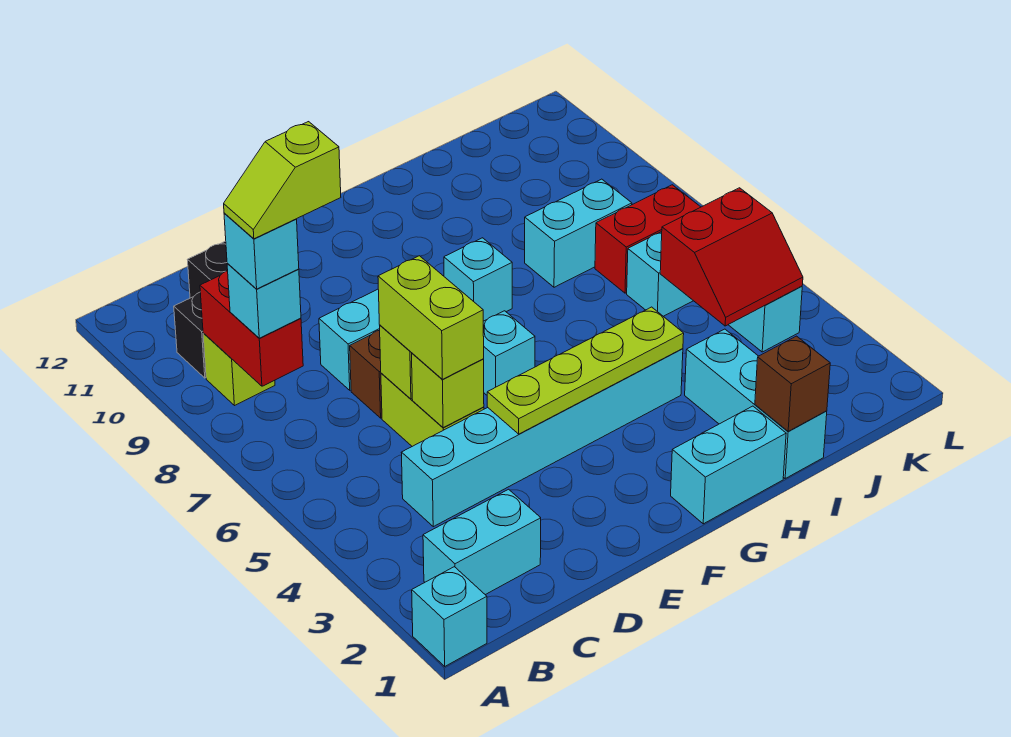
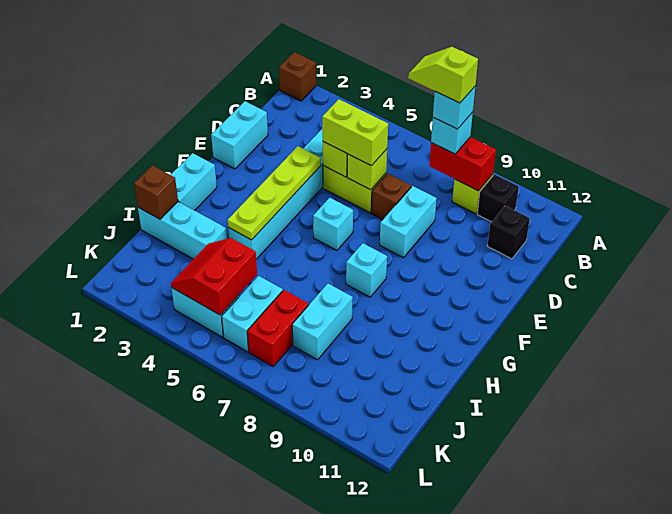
cyan 1x1 brick [412,567,487,666] -> brown 1x1 brick [279,52,316,101]
cyan 1x2 brick [423,489,541,595] -> cyan 1x2 brick moved to [211,101,268,169]
lime 1x2 slope [224,122,341,239] -> lime 1x2 slope turned to [408,47,478,103]

